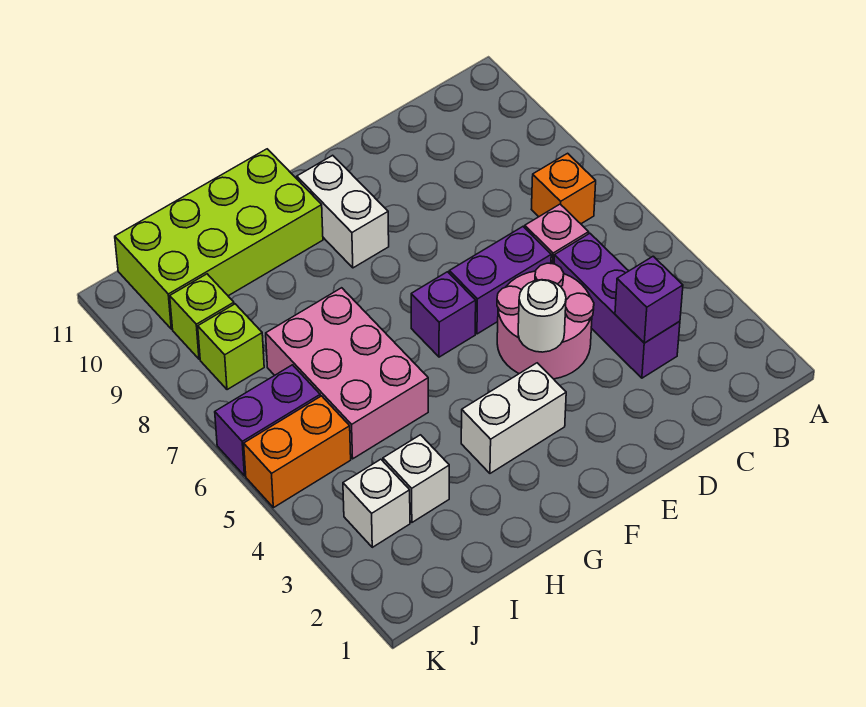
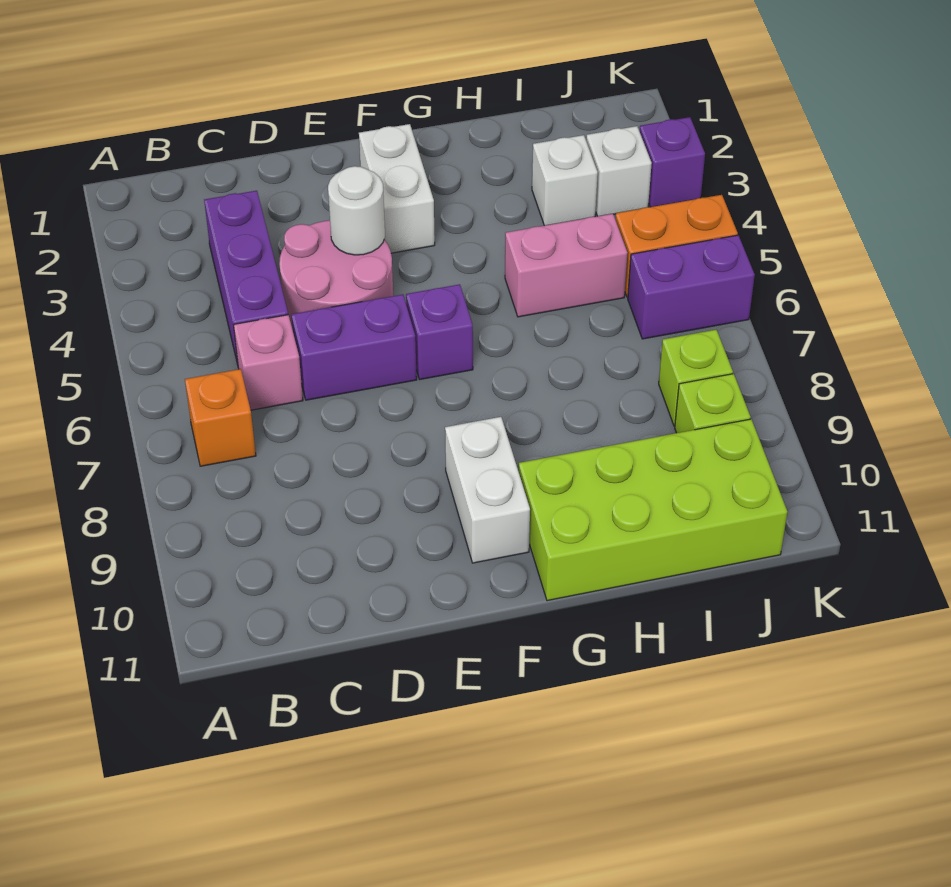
purple 1x1 brick [615,256,683,343] -> purple 1x1 brick moved to [639,117,705,207]
white 1x2 brick [461,363,566,473] -> white 1x2 brick turned to [359,124,435,253]
pink 2x3 brick [266,288,428,459] -> pink 1x2 brick [505,214,627,317]

